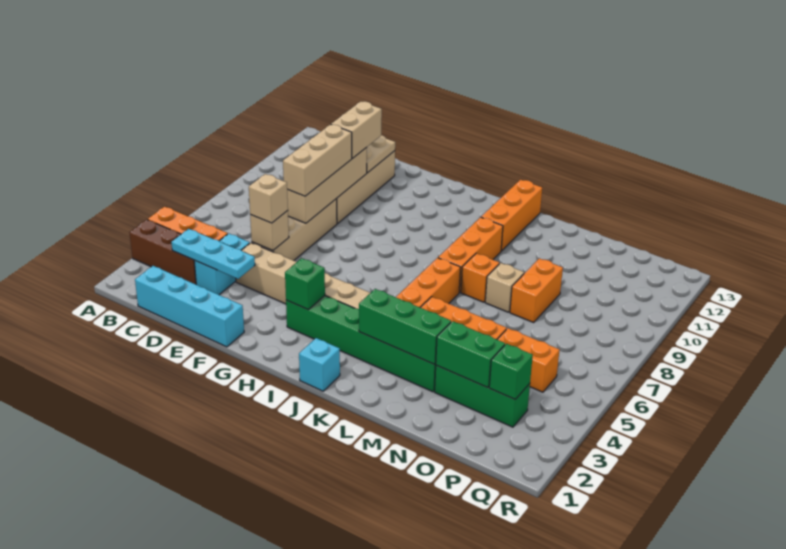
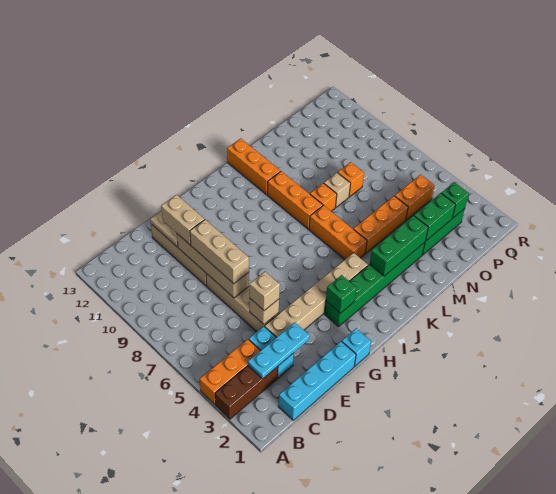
cyan 1x1 brick [299,338,340,391] -> cyan 1x1 brick moved to [342,328,371,366]
orange 1x2 brick [510,258,563,322] -> orange 1x1 brick [338,162,364,197]

